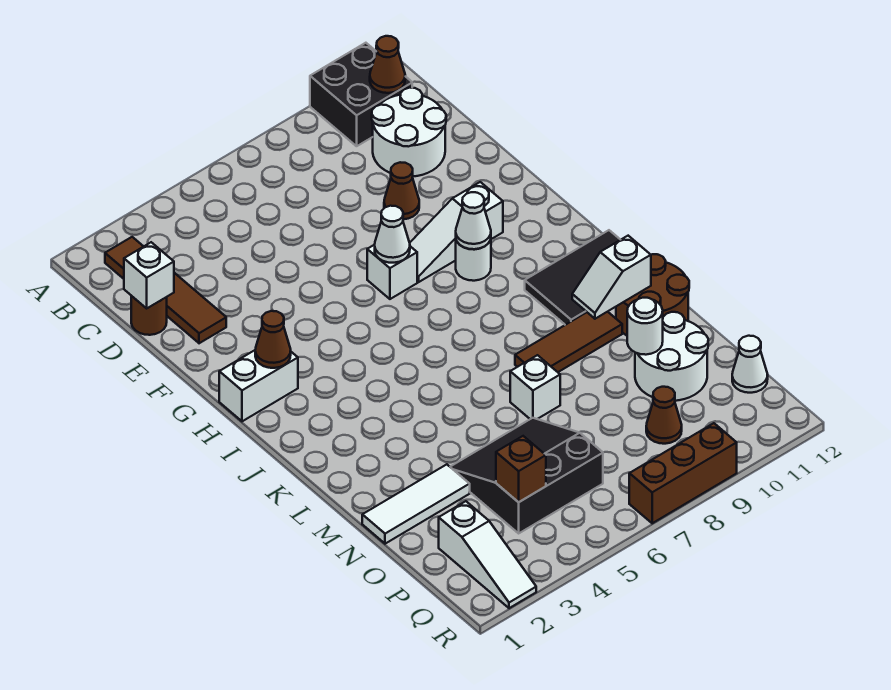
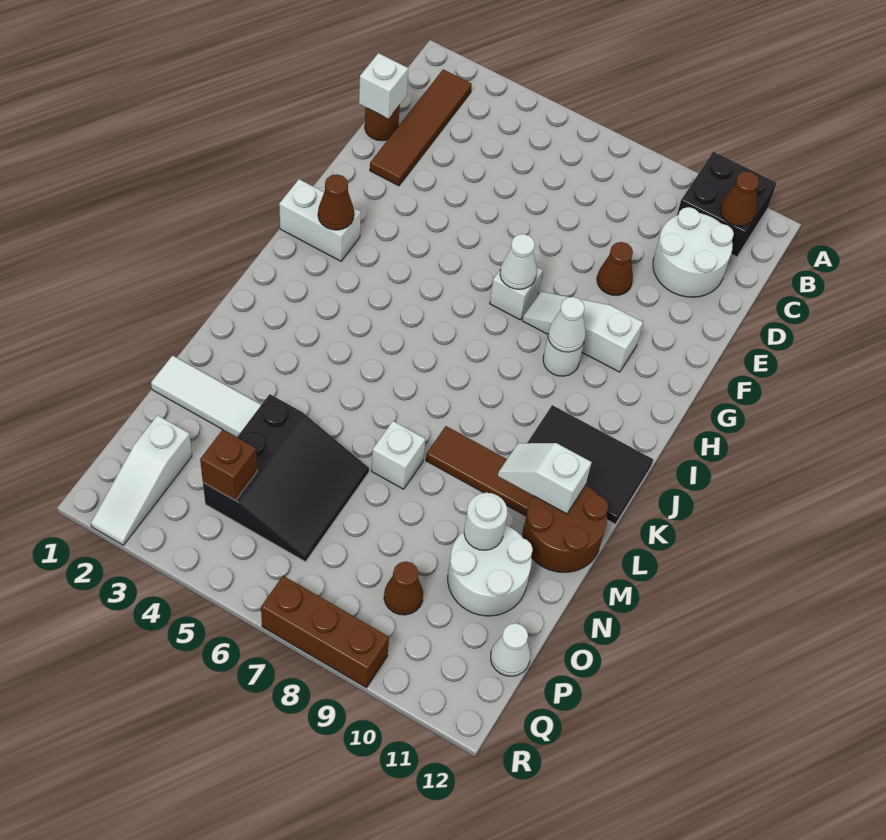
black 3x3 slope [451,418,603,533] -> black 3x3 slope turned to [203,394,369,562]

